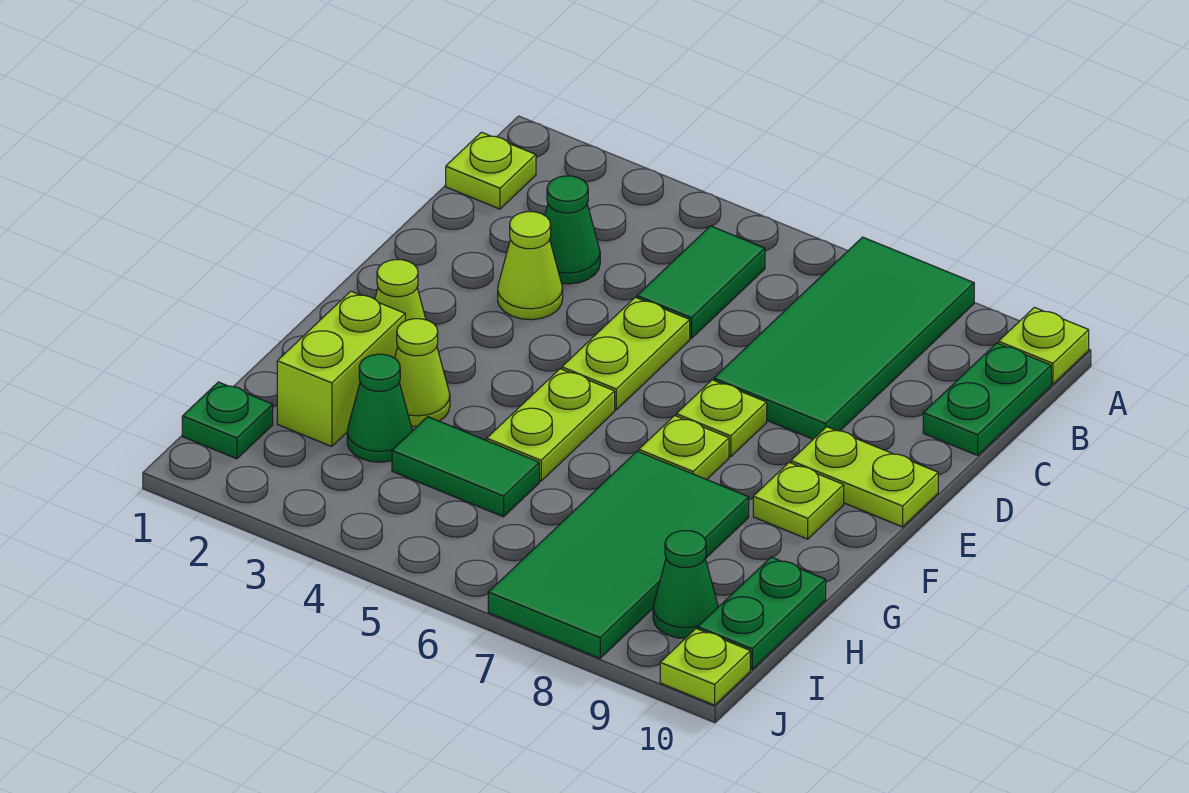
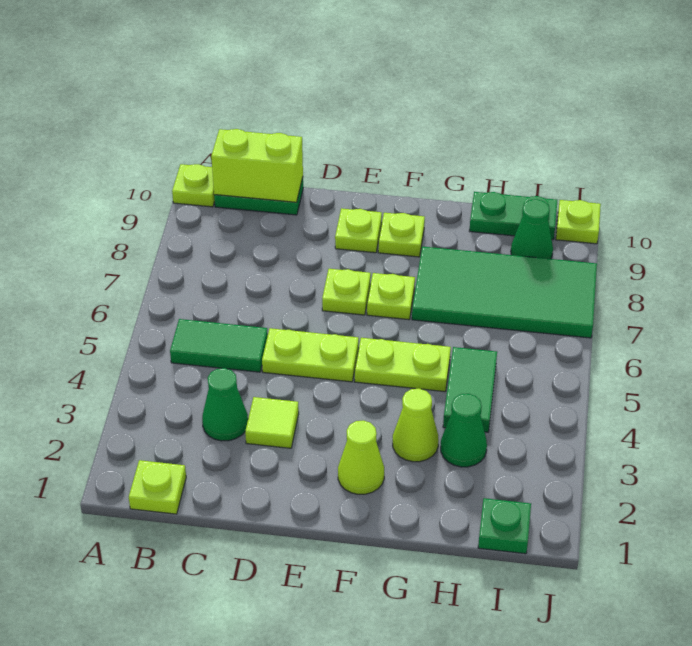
green 2x4 tile [714,237,974,439] -> none
lime 1x1 cone [498,212,563,320] -> lime 1x1 tile [245,397,299,448]
lime 1x2 plate [791,427,938,527] -> lime 1x1 plate [335,208,382,253]
lime 1x2 brick [277,291,405,447] -> lime 1x2 brick moved to [211,129,303,202]

